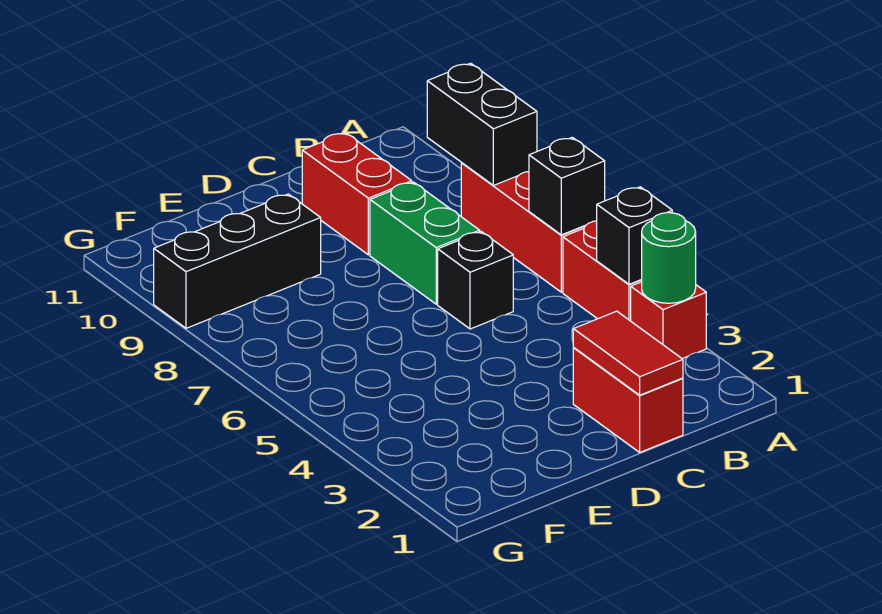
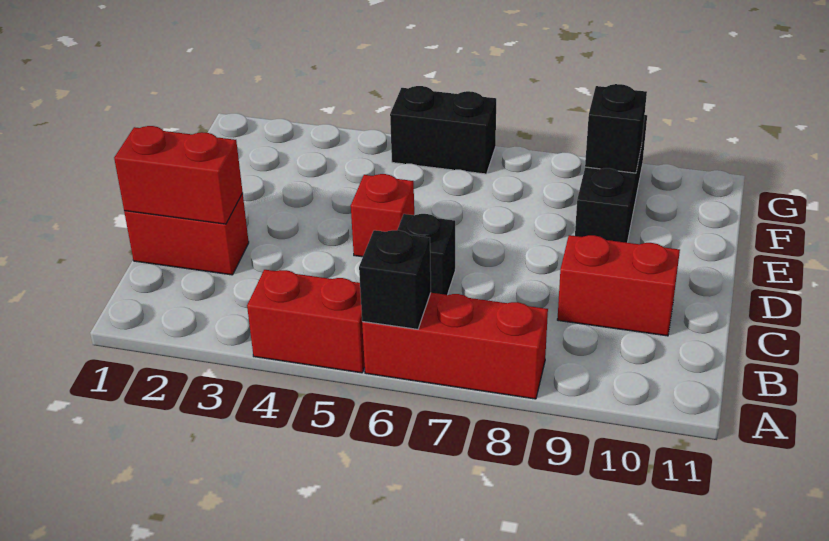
red 1x1 brick [631,282,706,359] -> red 1x1 brick moved to [351,174,414,257]
green 1x1 round brick [642,213,696,303] -> none
black 1x1 brick [597,187,672,284] -> black 1x1 brick moved to [585,84,647,173]
black 1x2 brick [427,63,537,185] -> black 1x2 brick moved to [390,86,496,174]
red 1x2 tile [573,311,683,395] -> red 1x2 brick [114,126,243,224]
green 1x2 brick [370,182,480,304] -> none

